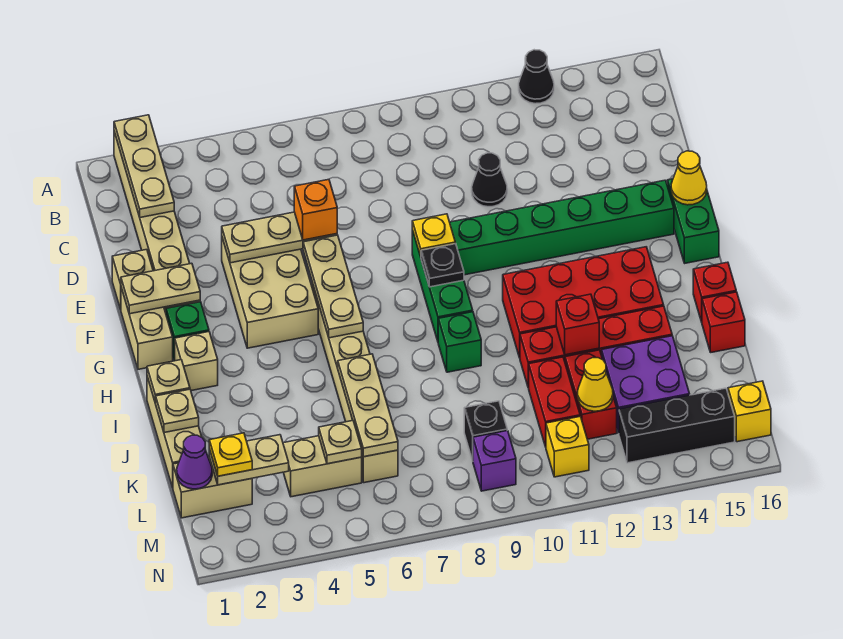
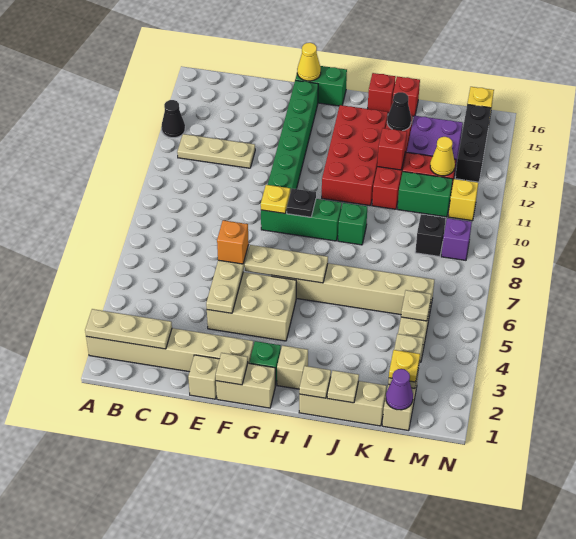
black 1x1 cone [472,153,507,207] -> black 1x1 cone moved to [387,92,411,131]
tan 1x2 plate [121,263,200,314] -> tan 1x1 plate [216,353,248,385]
tan 1x3 plate [338,354,398,457] -> tan 1x3 plate moved to [177,134,255,168]
red 1x2 brick [529,357,580,447] -> green 1x2 brick [397,172,453,217]

